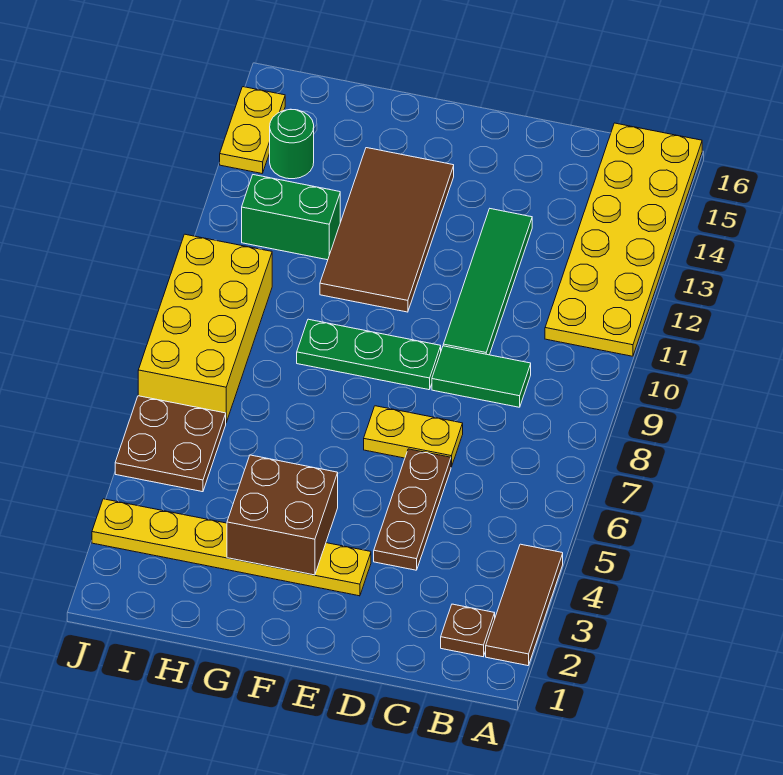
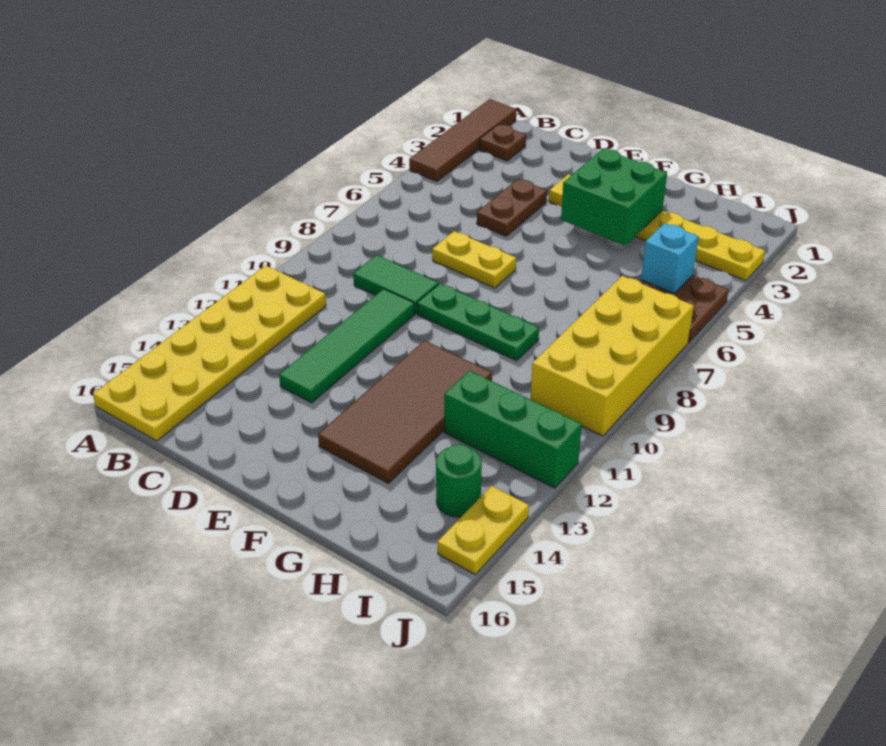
brown 1x3 tile [486,544,563,666] -> brown 1x4 tile [409,99,517,181]
brown 1x3 plate [374,449,451,570] -> brown 1x2 plate [477,179,547,236]
brown 2x2 brick [227,455,338,575] -> green 2x2 brick [561,149,667,246]
green 1x2 brick [242,175,340,260] -> green 1x3 brick [444,371,582,488]
none -> cyan 1x1 brick [641,223,699,294]

